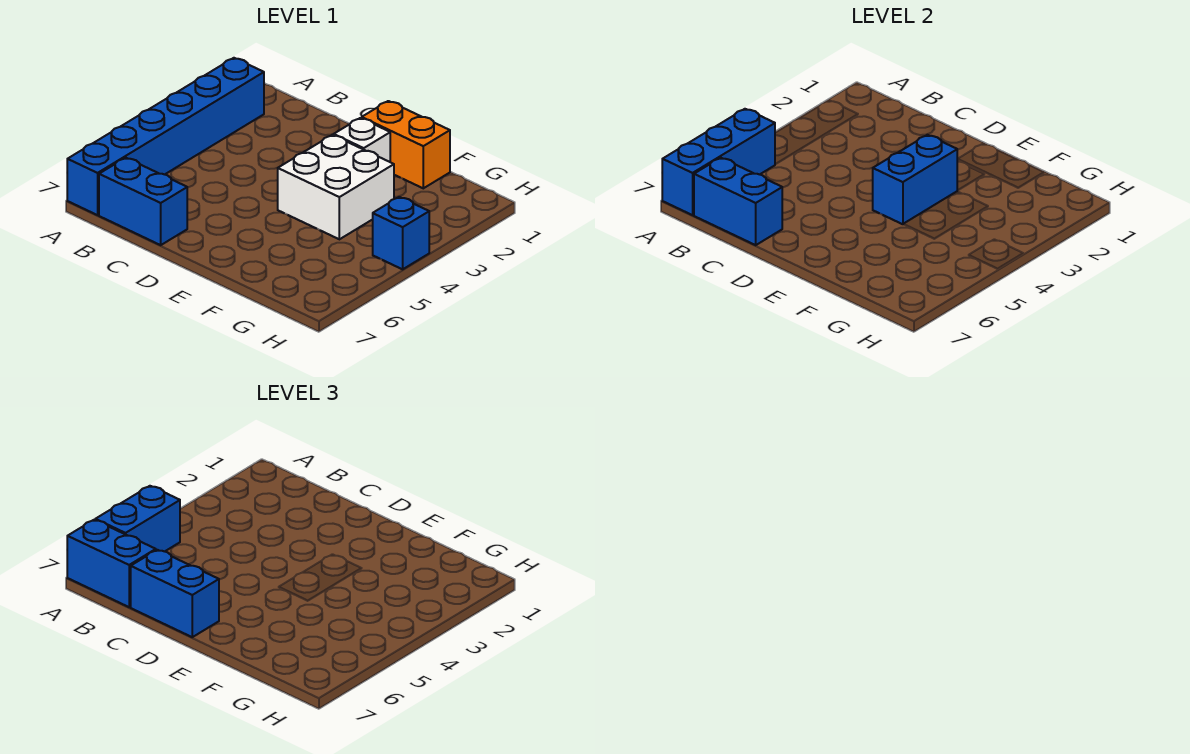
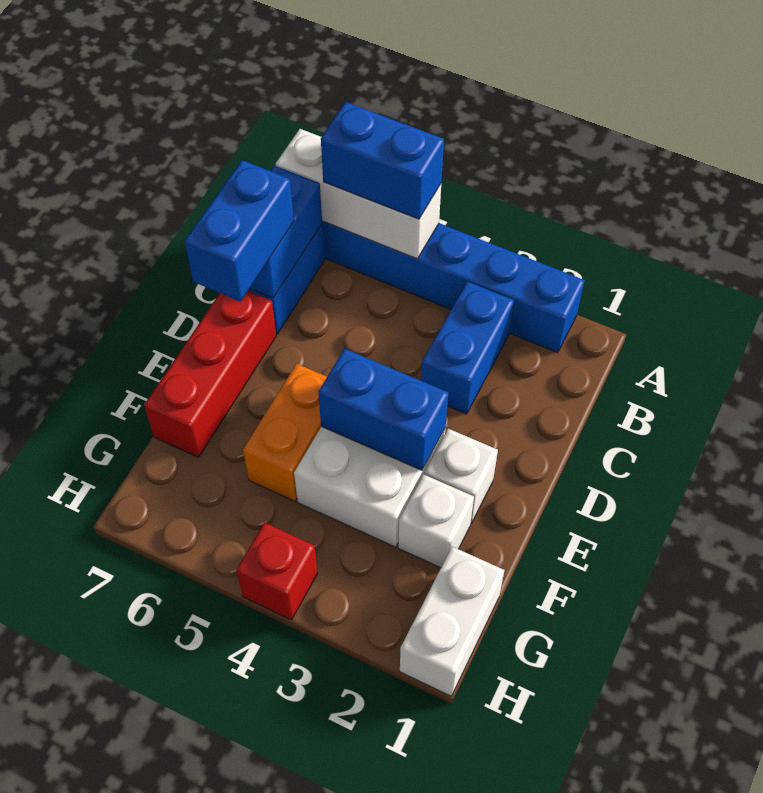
blue 1x3 brick [662,109,775,215] -> white 1x3 brick [276,129,441,259]
blue 1x2 brick [67,520,156,607] -> blue 1x2 brick moved to [421,282,514,414]
none -> red 1x3 brick [144,291,276,457]
orange 1x2 brick [362,101,450,188] -> orange 1x2 brick moved to [243,364,327,501]
none -> white 1x1 brick [398,474,474,568]
none -> white 1x2 brick [400,547,504,696]
blue 1x1 brick [373,197,429,269] -> red 1x1 brick [236,523,318,620]

